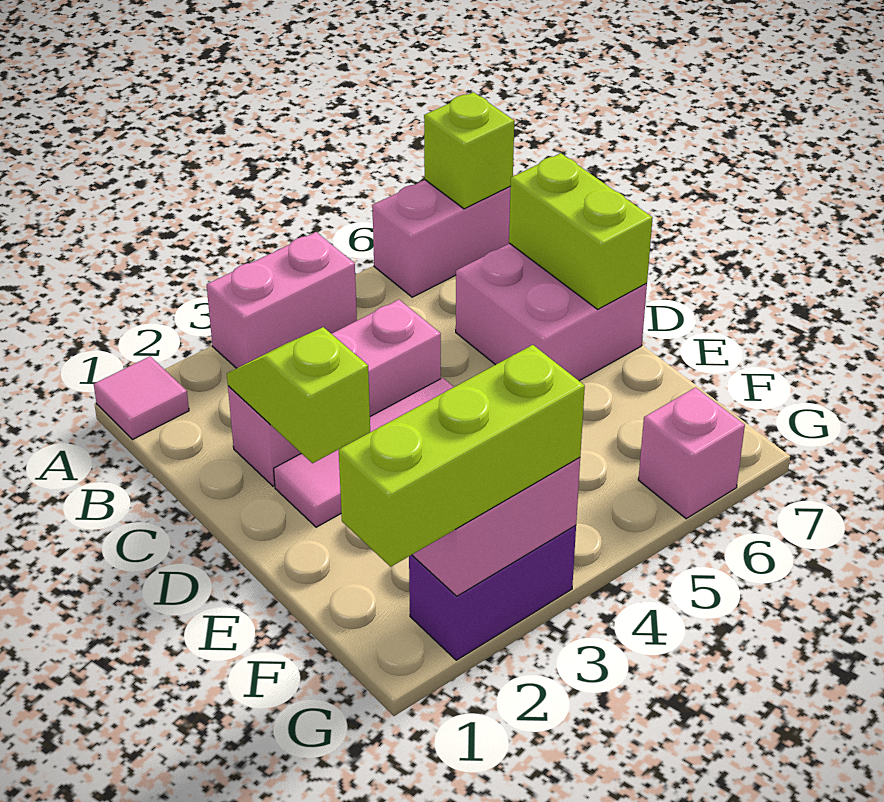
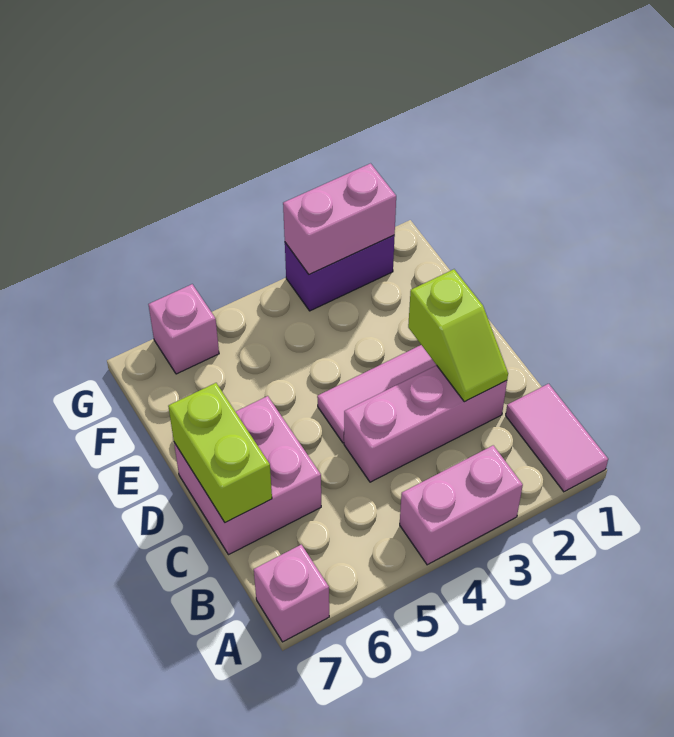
pink 1x1 tile [94,356,189,439] -> pink 1x2 tile [506,384,608,492]
pink 1x2 brick [372,180,511,297] -> pink 1x1 brick [254,545,329,642]
lime 1x1 brick [424,92,514,209] -> none
lime 1x3 brick [339,345,585,567] -> none

